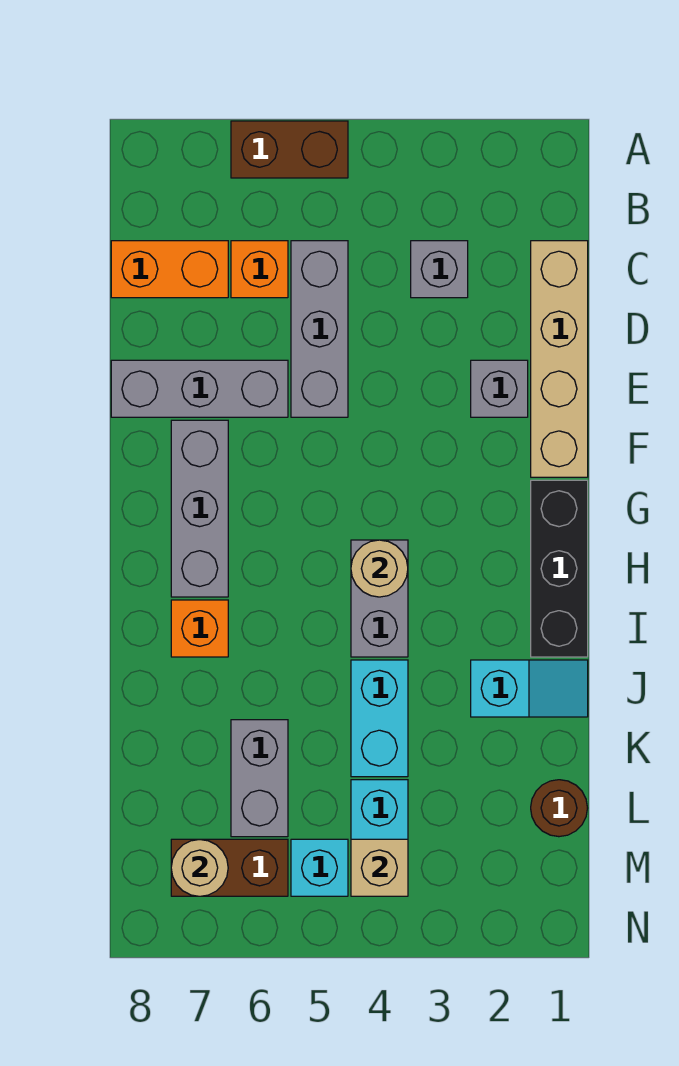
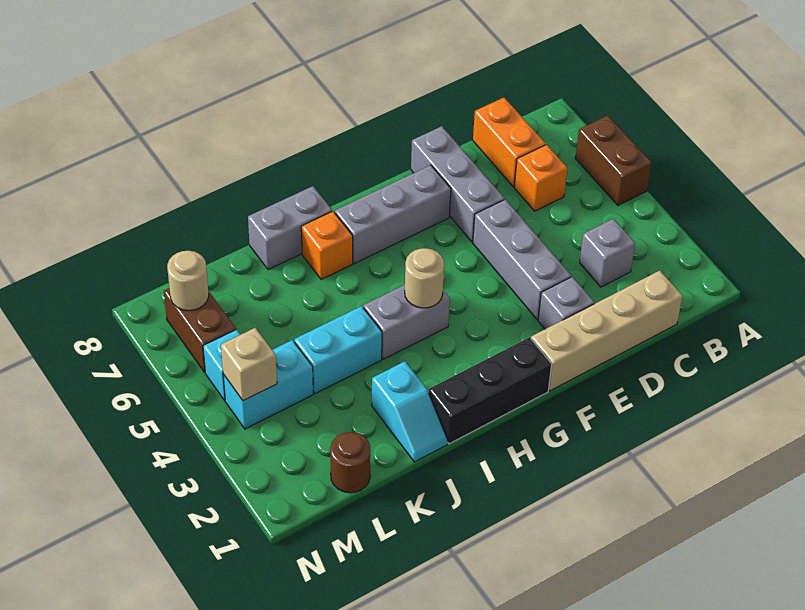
grey 1x3 brick [291,241,348,417] -> grey 1x3 brick turned to [473,199,571,320]
grey 1x2 brick [231,720,288,837] -> grey 1x2 brick moved to [248,186,332,270]

